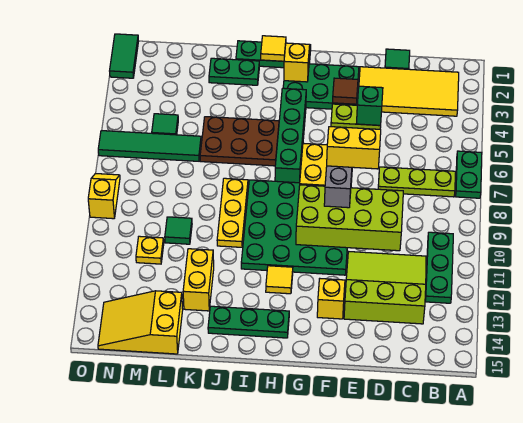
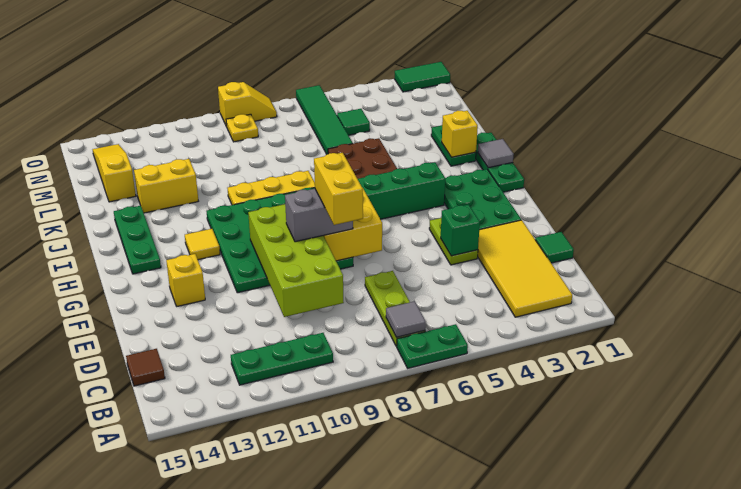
none -> grey 1x1 tile [386,301,426,337]
lime 3x3 slope [344,252,426,324] -> none
brown 1x1 tile [333,78,358,104] -> brown 1x1 tile moved to [126,349,165,386]
yellow 1x1 brick [284,43,310,82] -> yellow 1x1 brick moved to [442,111,478,157]
yellow 1x1 tile [261,36,286,61] -> grey 1x1 tile [478,139,514,168]
green 1x1 tile [165,217,192,244] -> none
yellow 2x3 slope [98,291,183,354] -> yellow 1x3 slope [93,144,136,202]
yellow 1x1 plate [136,236,164,264] -> yellow 1x1 plate moved to [226,114,258,142]

